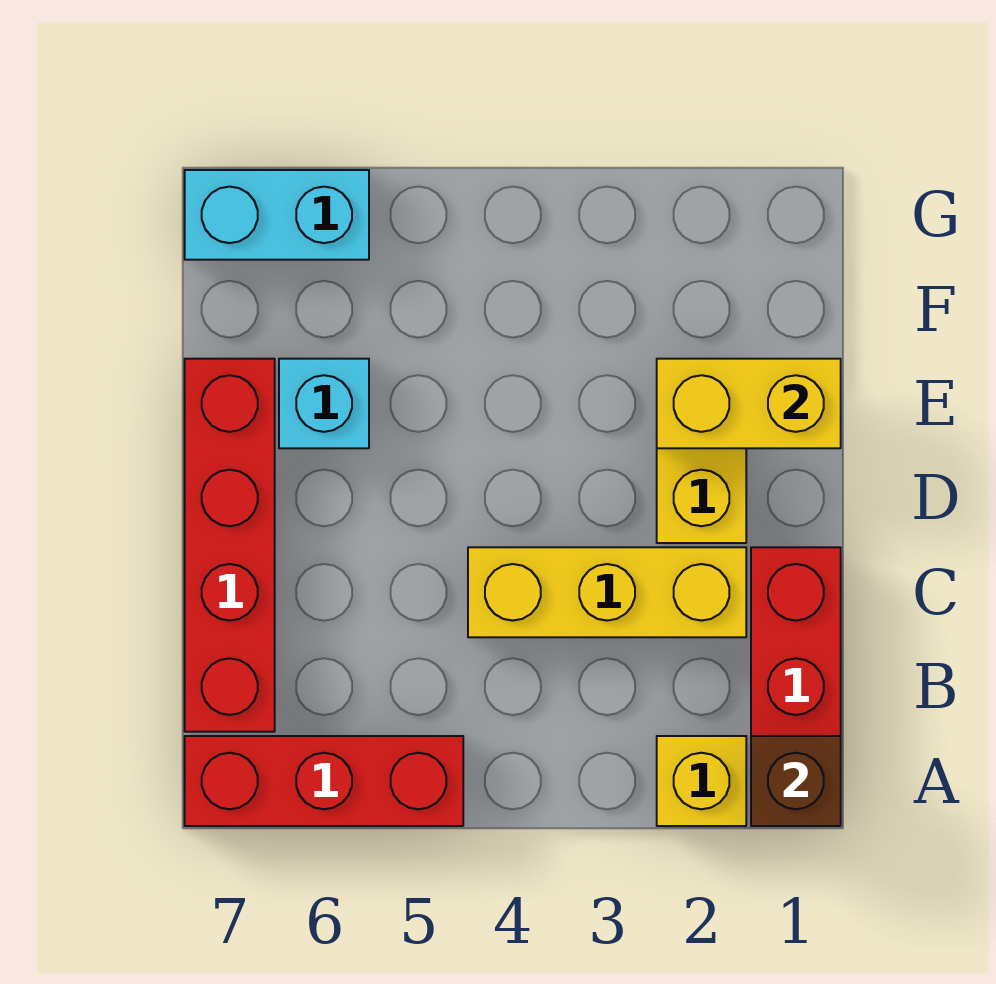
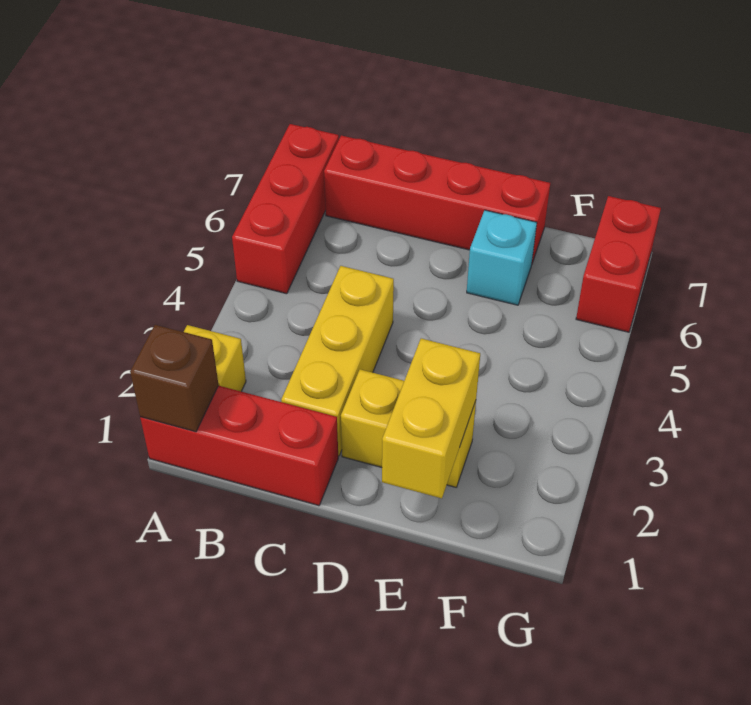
cyan 1x2 brick [185,170,369,260] -> red 1x2 brick [576,196,661,332]

